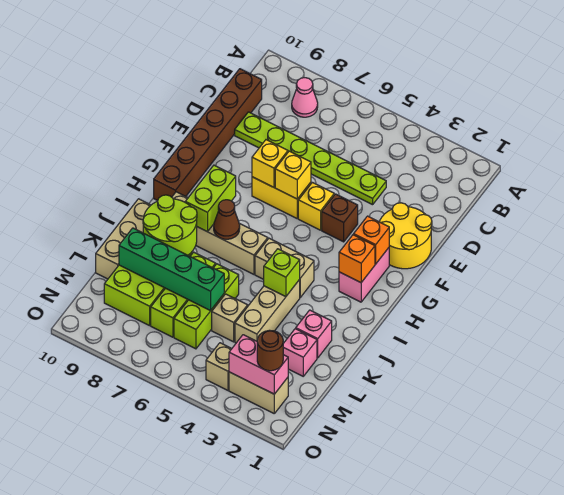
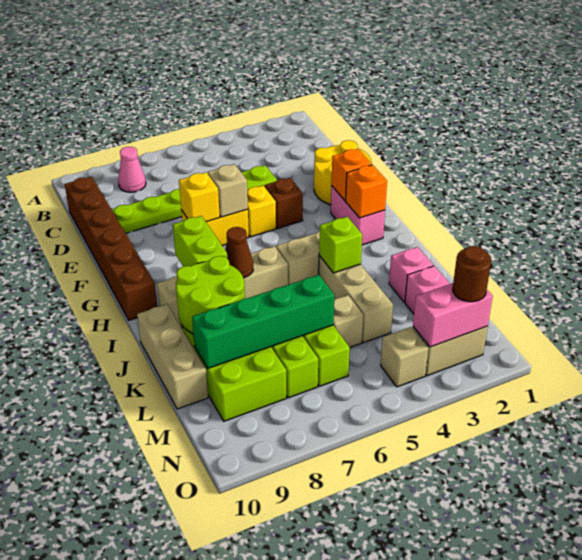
yellow 1x1 brick [275,151,311,199] -> tan 1x1 brick [208,164,248,217]

